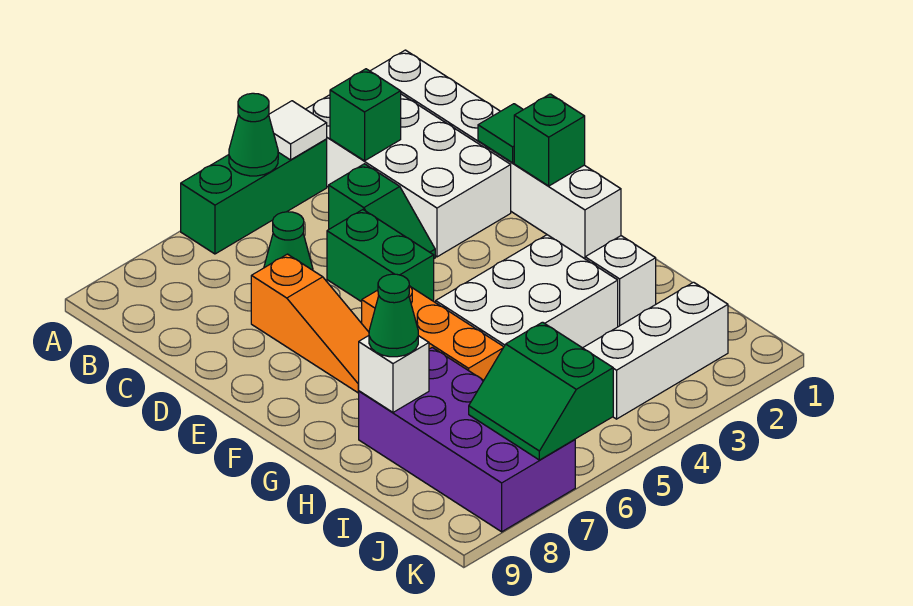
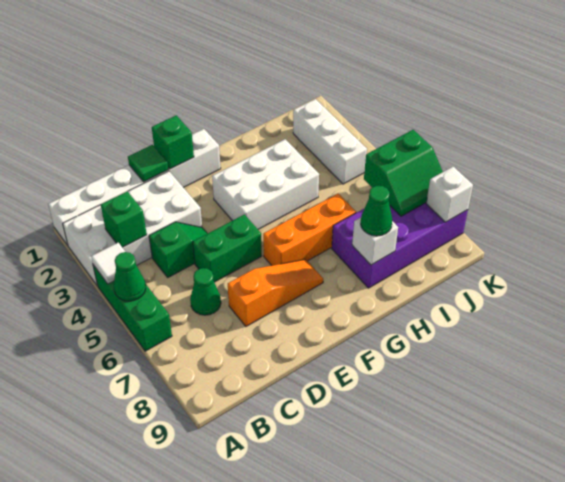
white 2x3 brick [436,235,618,348] -> white 2x3 brick turned to [212,139,319,229]
white 1x1 brick [585,236,656,327] -> white 1x1 brick moved to [426,167,473,222]

